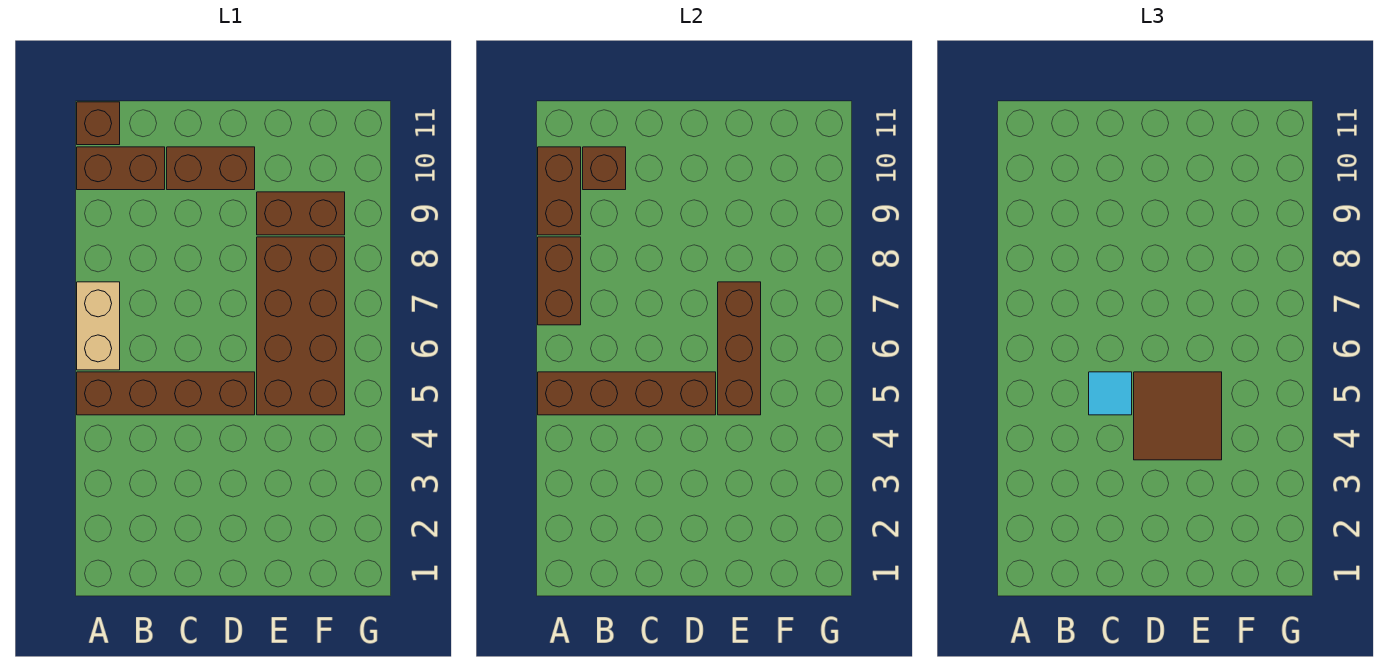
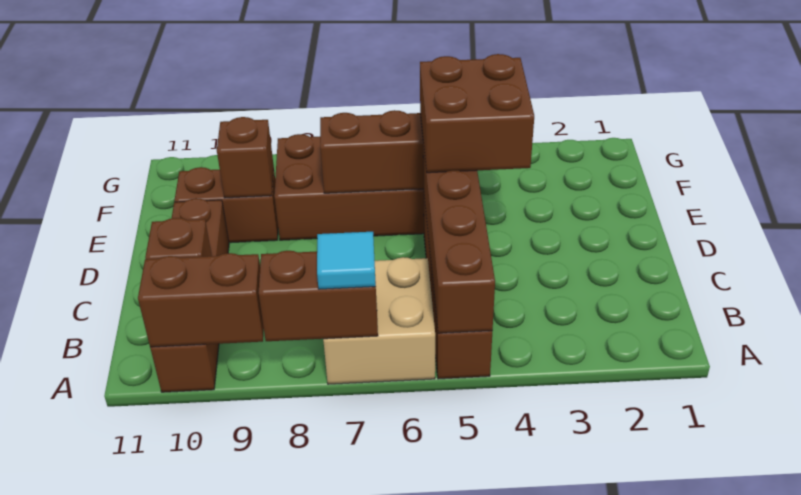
tan 1x2 brick [77,282,120,370] -> tan 2x2 brick [323,257,435,384]
brown 1x1 brick [77,102,120,145] -> brown 1x1 brick moved to [217,117,274,198]
cyan 1x1 tile [1089,372,1132,415] -> cyan 1x1 tile moved to [317,232,376,289]
brown 2x2 tile [1134,372,1222,460] -> brown 2x2 brick [420,54,534,173]
brown 1x2 brick [257,192,345,235] -> brown 1x2 brick turned to [174,167,278,243]

